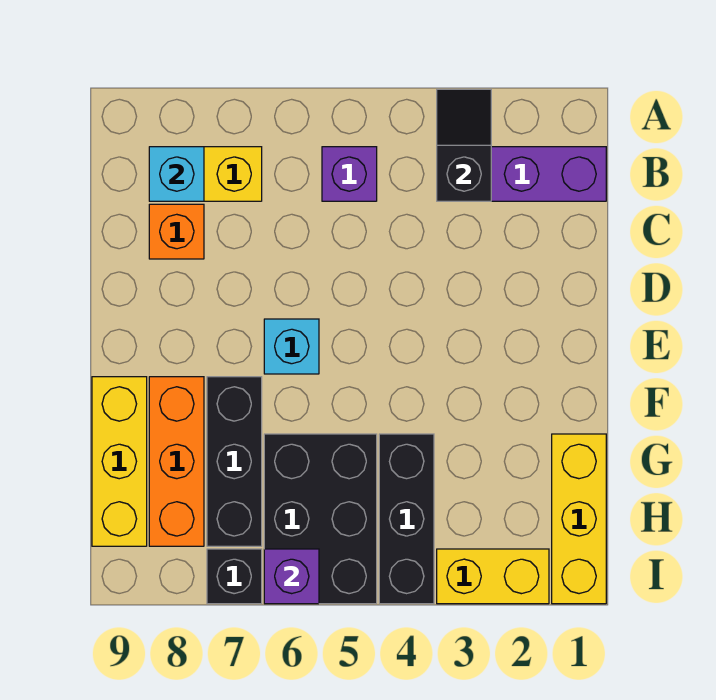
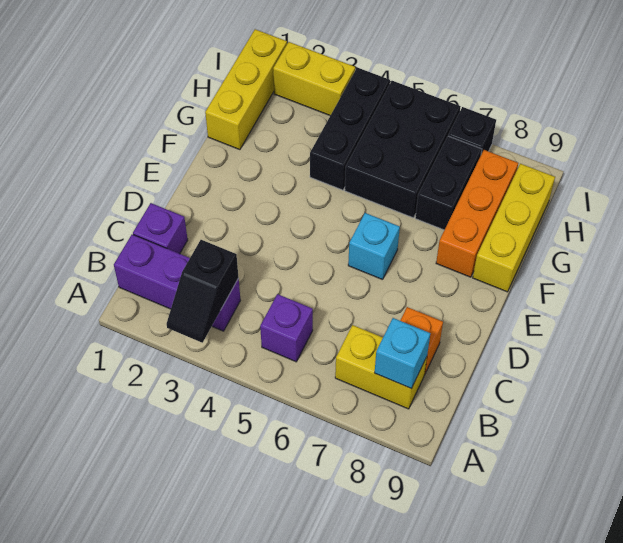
black 1x3 brick [207,377,262,546] -> black 1x2 brick [415,136,482,230]
purple 1x1 brick [264,549,319,604] -> purple 1x1 brick moved to [133,203,188,254]

